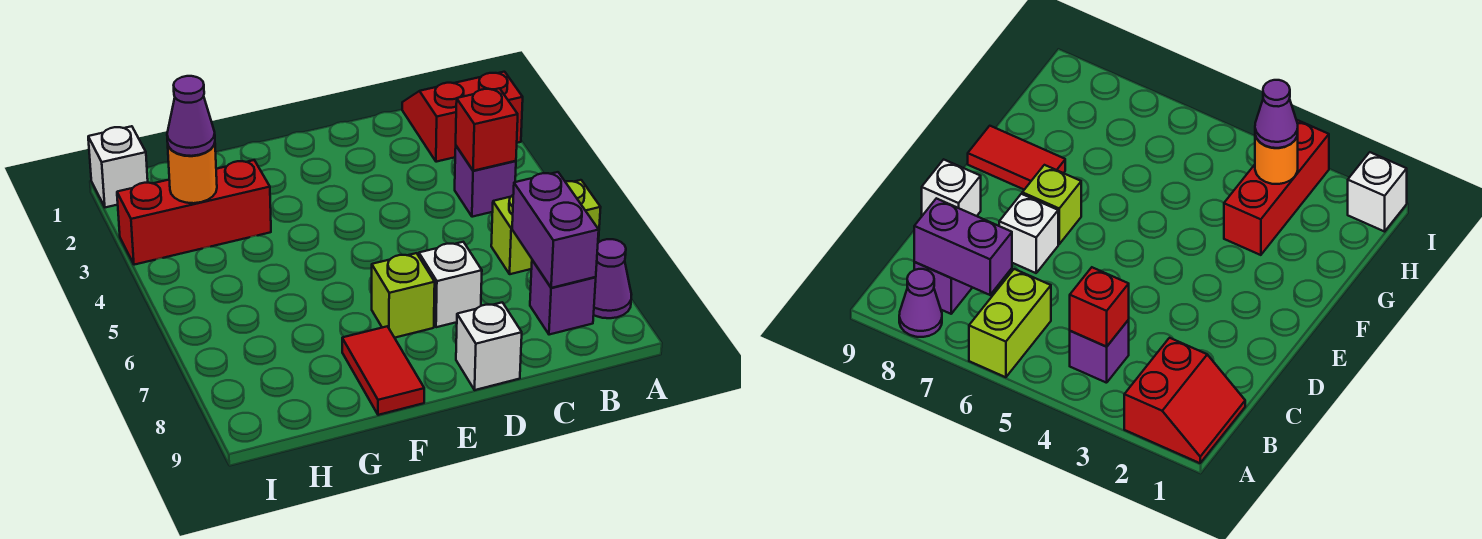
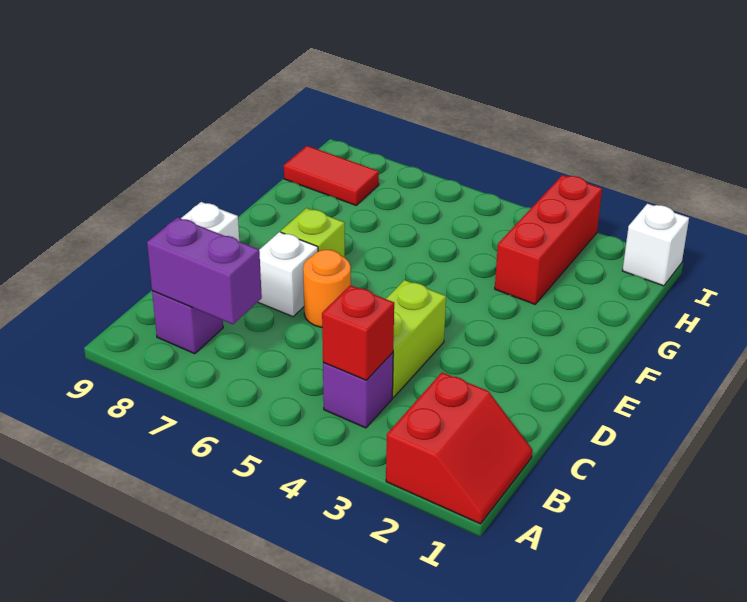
lime 1x2 brick [491,180,601,274] -> lime 1x2 brick moved to [386,280,446,398]
purple 1x1 cone [594,239,632,318] -> none
red 1x2 tile [342,326,424,415] -> red 1x2 tile moved to [284,146,379,205]
orange 1x1 round brick [168,143,217,203] -> orange 1x1 round brick moved to [303,250,351,327]
purple 1x1 cone [167,76,215,156] -> none

